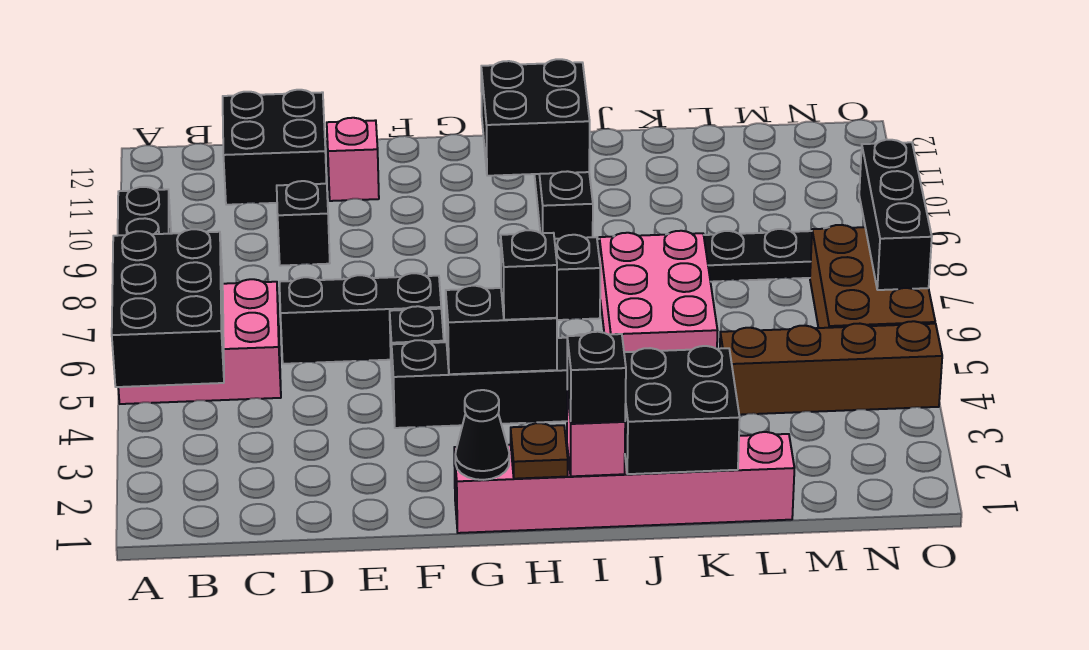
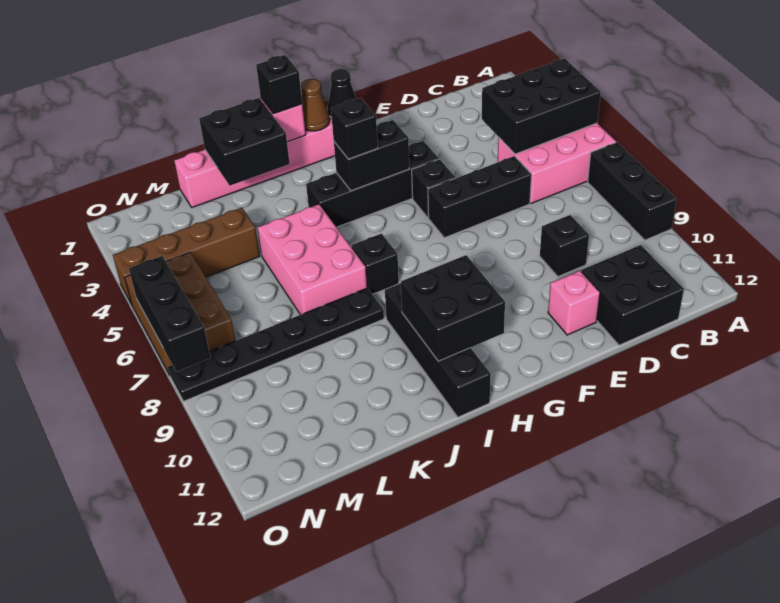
black 2x3 brick [112,229,224,387] -> black 2x3 brick turned to [482,59,601,154]
brown 1x1 plate [511,423,568,479] -> brown 1x1 cone [301,79,330,131]

